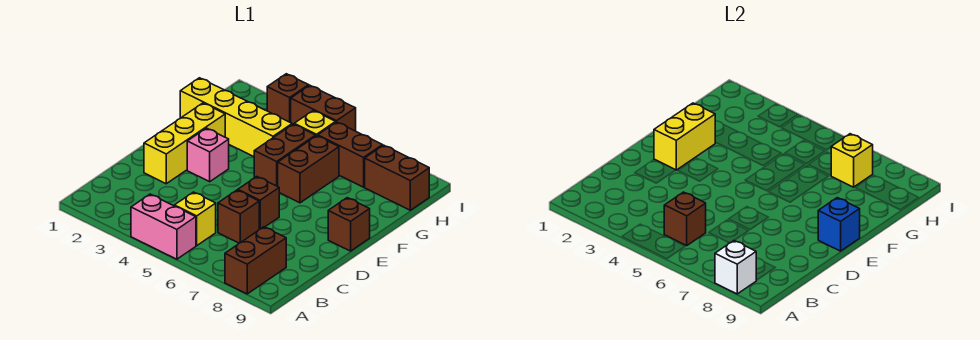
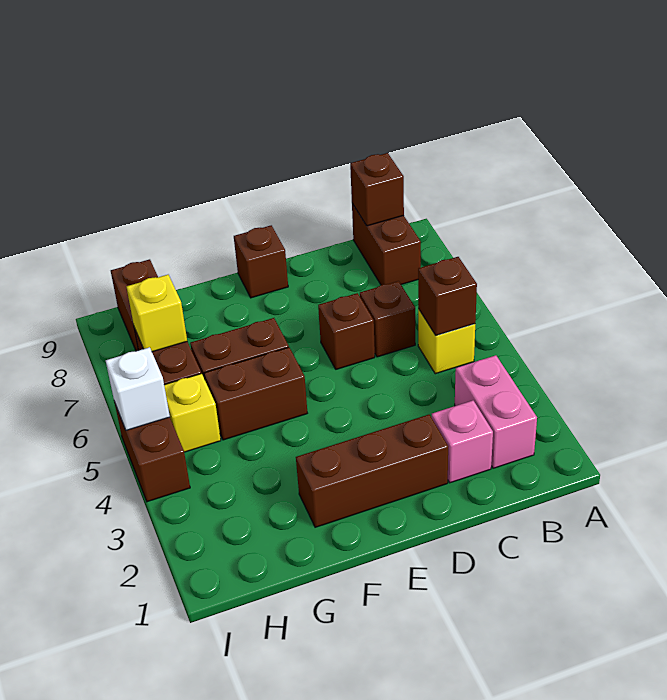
pink 1x2 brick [131,194,196,259] -> pink 1x2 brick moved to [455,355,537,468]
brown 1x2 brick [225,227,286,294] -> brown 1x2 brick turned to [352,204,421,285]
white 1x1 brick [715,240,756,294] -> white 1x1 brick moved to [106,347,170,430]
yellow 1x3 brick [144,103,225,184] -> brown 1x3 brick [296,415,448,527]
yellow 1x2 brick [654,103,715,170] -> none
pink 1x1 brick [187,128,229,182] -> pink 1x1 brick moved to [432,401,493,483]
blue 1x1 brick [818,198,860,251] -> none
yellow 1x4 brick [180,78,292,157] -> none
brown 1x1 brick [267,74,309,122] -> brown 1x1 brick moved to [350,153,404,226]

